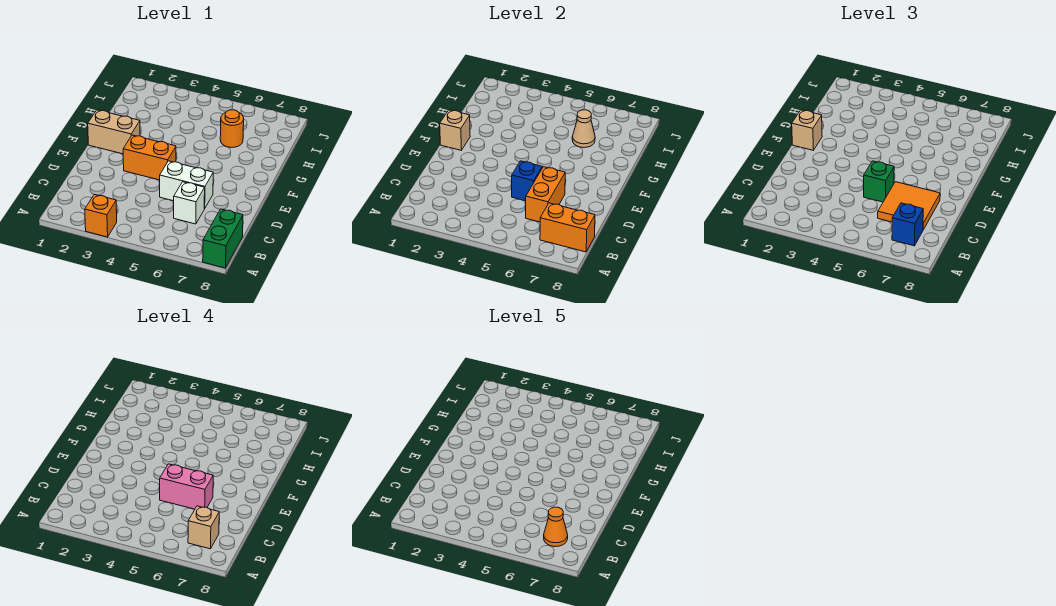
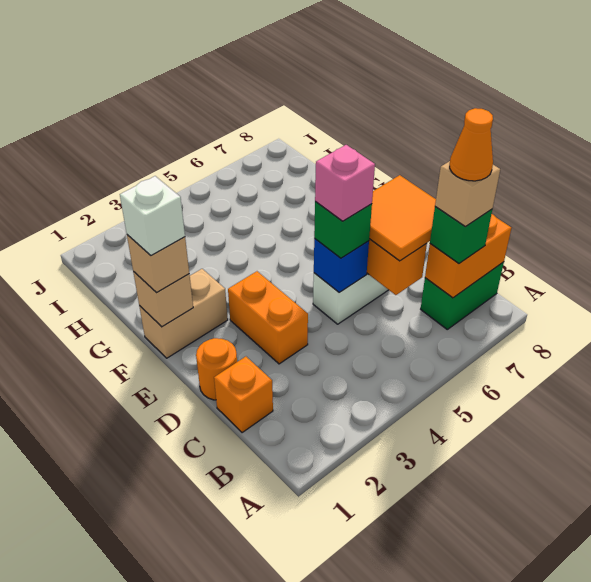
orange 1x1 brick [85,194,117,237] -> orange 1x1 brick moved to [214,357,273,433]
green 1x2 brick [203,209,243,268] -> green 1x2 brick turned to [421,262,504,329]
blue 1x1 brick [892,203,923,246] -> green 1x1 brick [430,207,492,264]
white 1x1 brick [174,182,205,224] -> white 1x1 brick moved to [120,176,185,255]
pink 1x2 brick [160,464,213,509] -> pink 1x1 brick [315,145,375,221]
orange 1x2 brick [123,135,176,180] -> orange 1x2 brick turned to [228,271,308,364]
orange 1x1 round brick [220,110,244,148] -> orange 1x1 round brick moved to [196,338,237,400]
tan 1x1 cone [572,110,595,148] -> none

